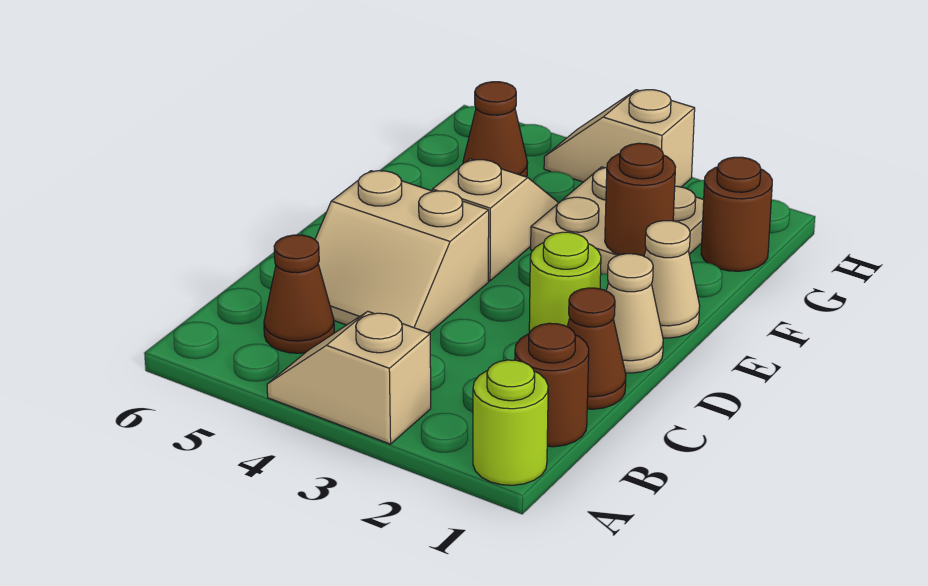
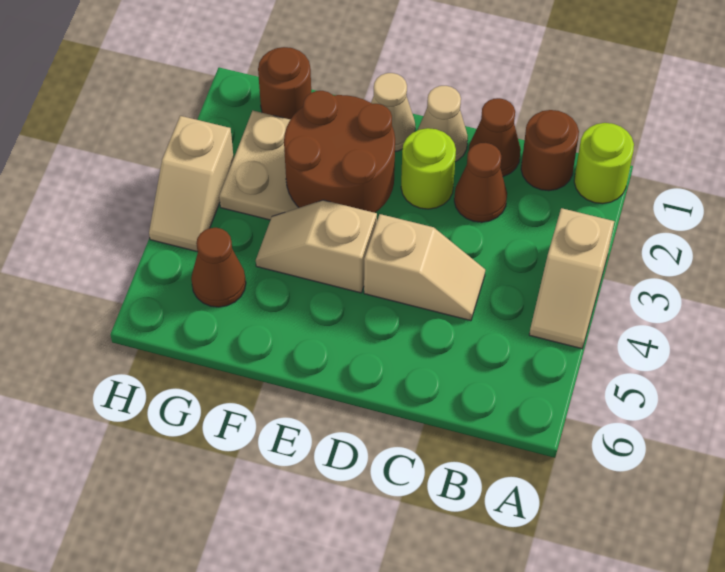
brown 1x1 cone [264,235,334,353] -> brown 1x1 cone moved to [454,143,507,222]
tan 2x2 slope [315,171,489,333] -> tan 1x2 slope [364,214,485,321]
brown 1x1 round brick [605,143,675,256] -> brown 2x2 round brick [284,91,395,213]

